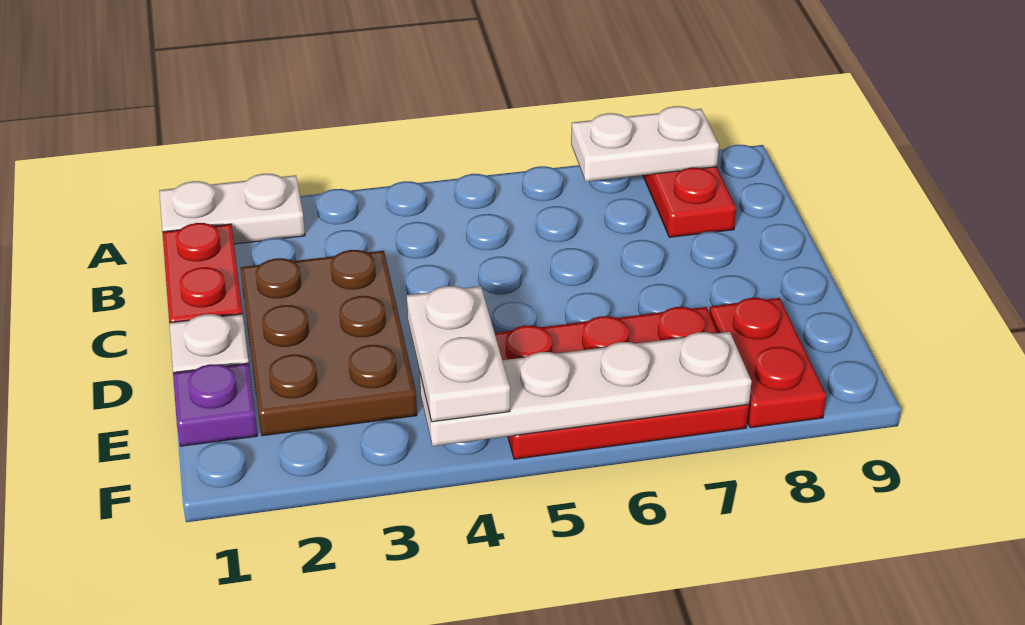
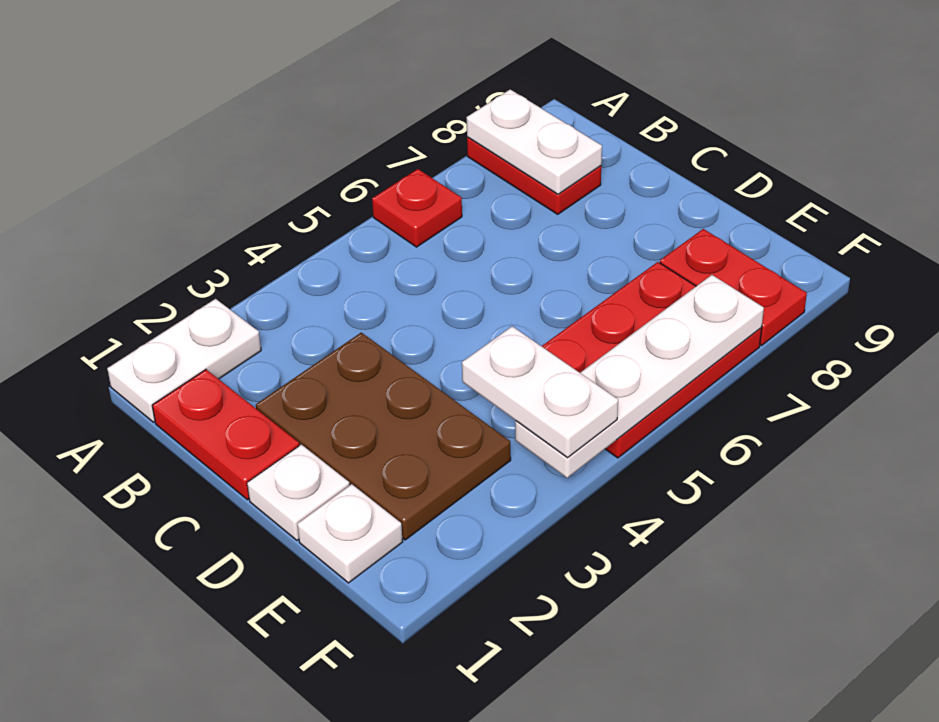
none -> red 1x1 plate [372,169,462,247]
white 1x2 plate [571,106,719,181] -> white 1x2 plate turned to [467,90,602,194]
purple 1x1 plate [173,363,258,446] -> white 1x1 plate [297,484,403,583]

